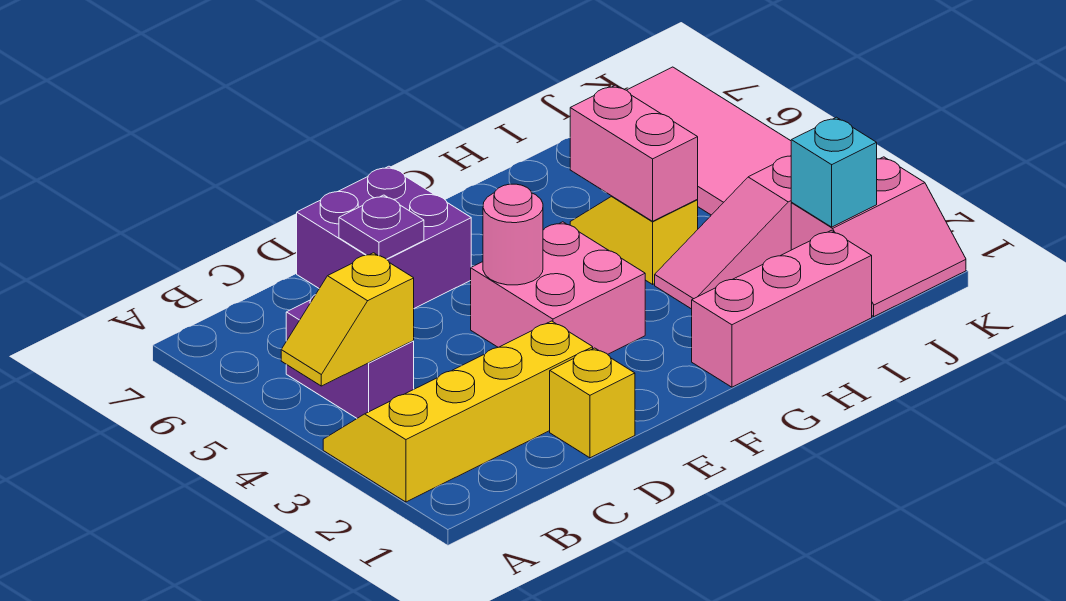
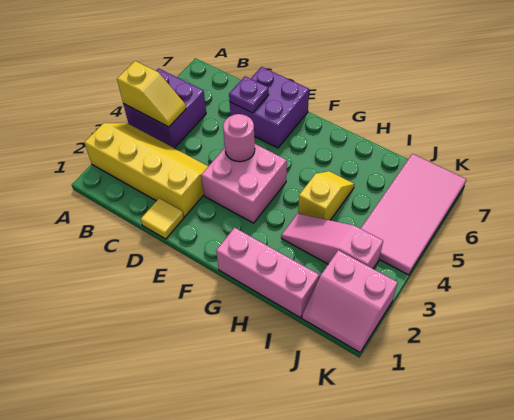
yellow 1x2 slope [281,253,414,386] -> yellow 1x2 slope turned to [117,61,186,127]
purple 1x2 brick [286,295,414,418] -> purple 2x2 brick [123,68,206,148]
yellow 1x1 brick [550,348,635,458] -> yellow 1x1 tile [141,198,184,239]
pink 1x2 brick [570,85,698,221] -> none
cyan 1x1 brick [791,117,877,227] -> none

